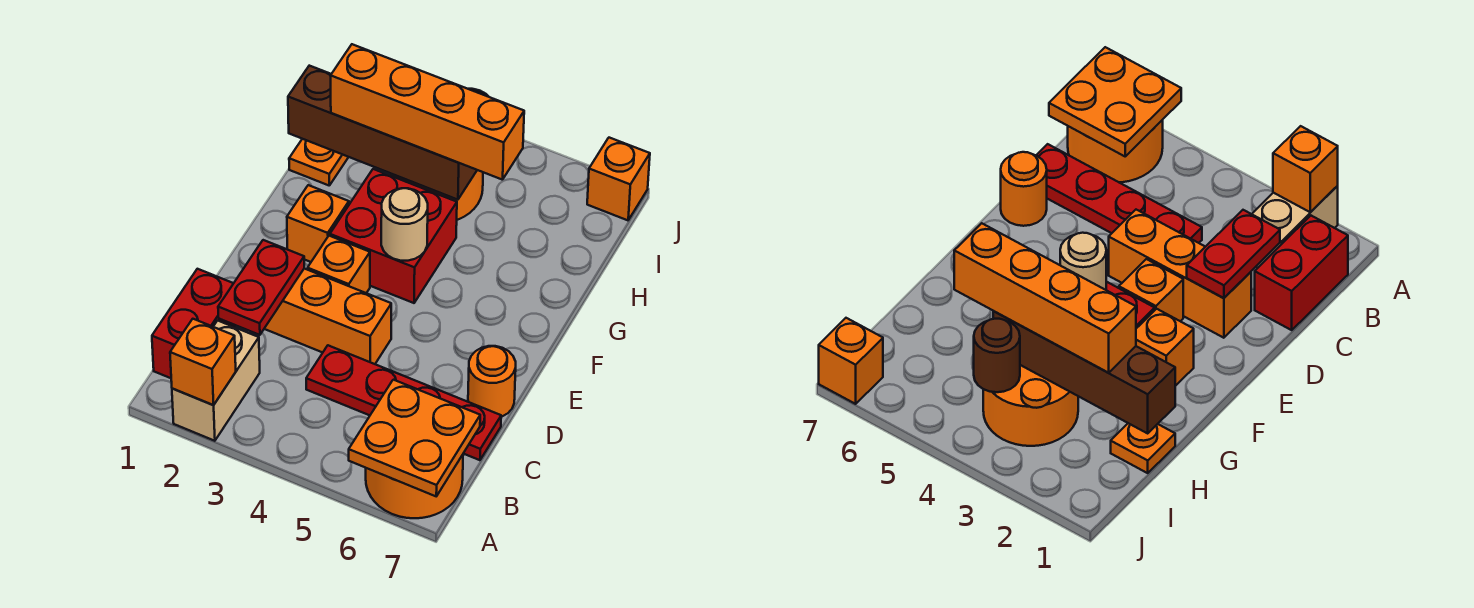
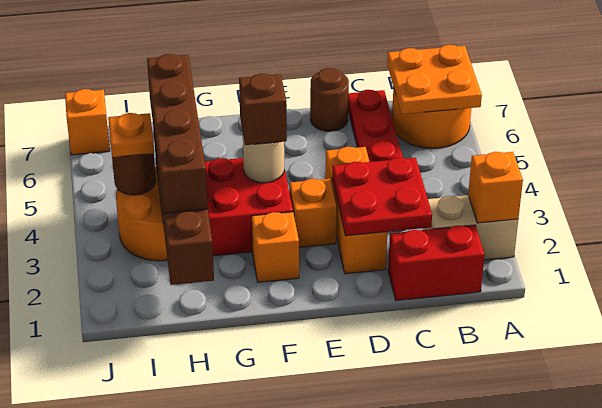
red 1x2 plate [218,240,304,335] -> red 2x2 plate [332,158,432,236]
orange 1x1 round brick [468,346,516,417] -> brown 1x1 round brick [310,68,349,131]
none -> brown 1x1 brick [239,74,287,145]
orange 1x1 plate [289,139,348,185] -> orange 1x1 plate moved to [108,113,154,157]
orange 1x4 brick [331,44,524,180] -> brown 1x4 brick [147,54,208,213]

